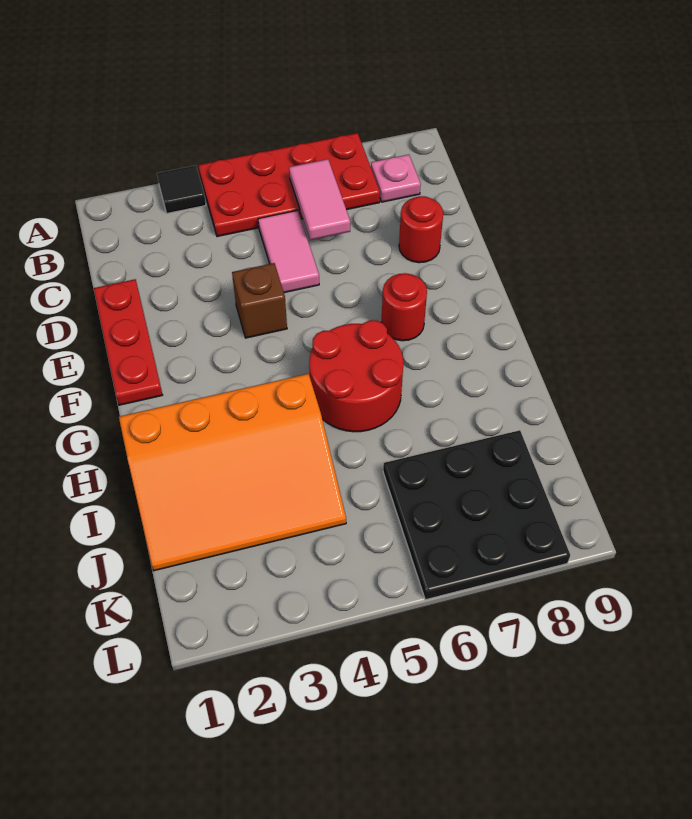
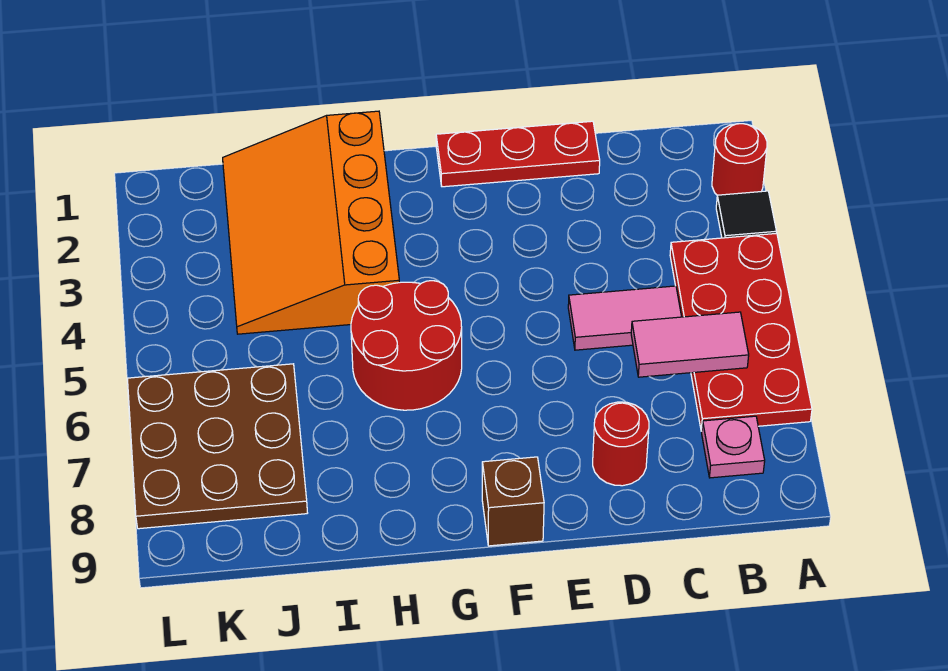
brown 1x1 brick [232,263,287,338] -> brown 1x1 brick moved to [482,457,544,546]
red 1x1 round brick [381,273,427,341] -> red 1x1 round brick moved to [712,124,767,195]
black 3x3 plate [383,430,570,600] -> brown 3x3 plate [127,364,307,529]

